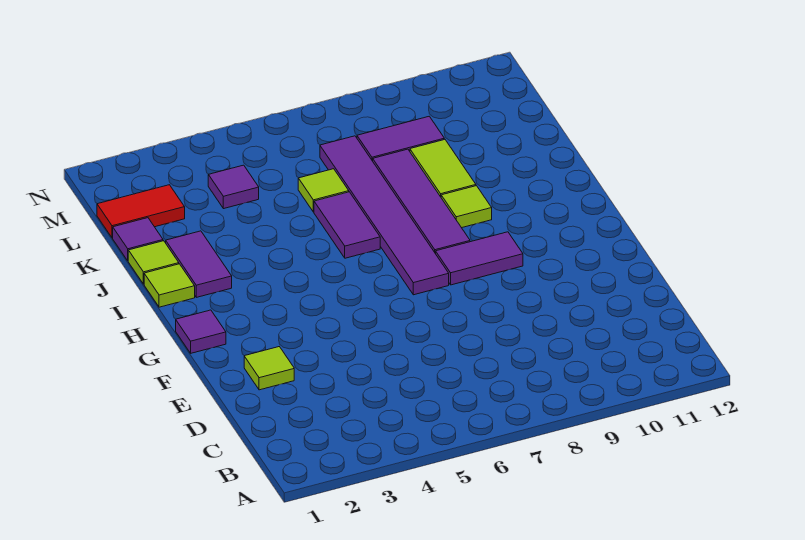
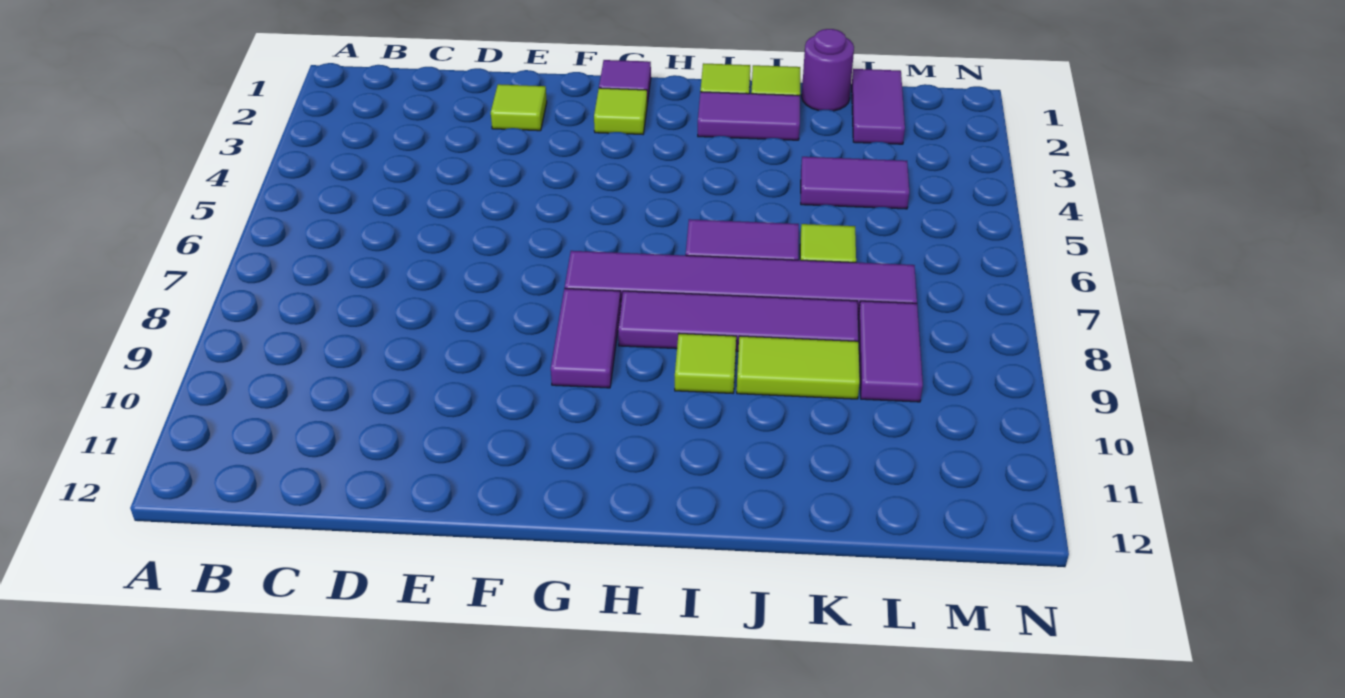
none -> lime 1x1 tile [594,88,647,134]
purple 1x1 tile [113,218,163,261] -> purple 1x1 round brick [802,29,854,111]
red 1x2 tile [97,185,185,238] -> purple 1x2 tile [852,69,905,144]
purple 1x1 tile [208,165,259,209] -> purple 1x2 tile [801,157,909,209]

